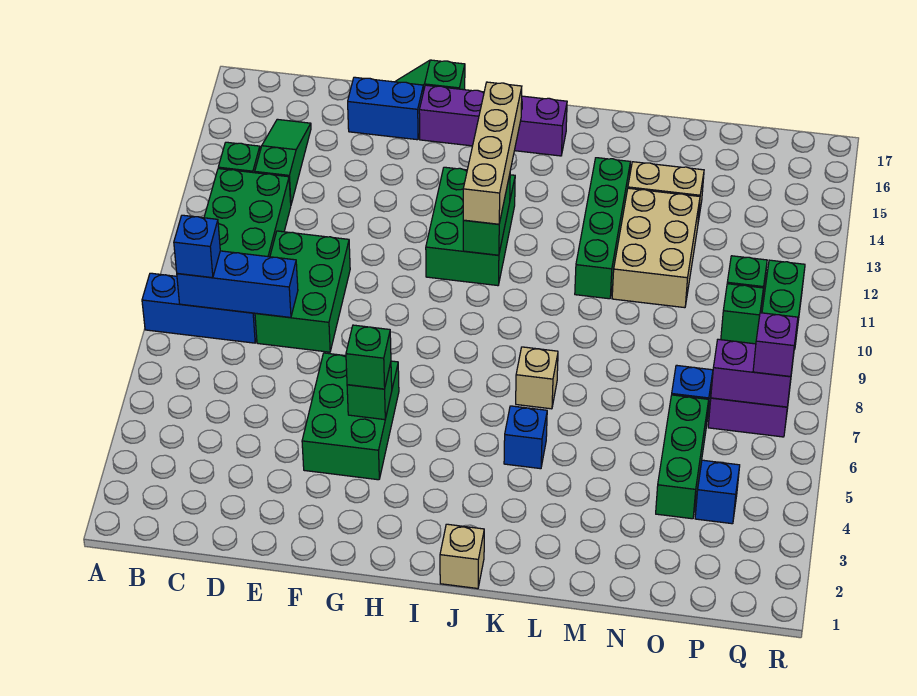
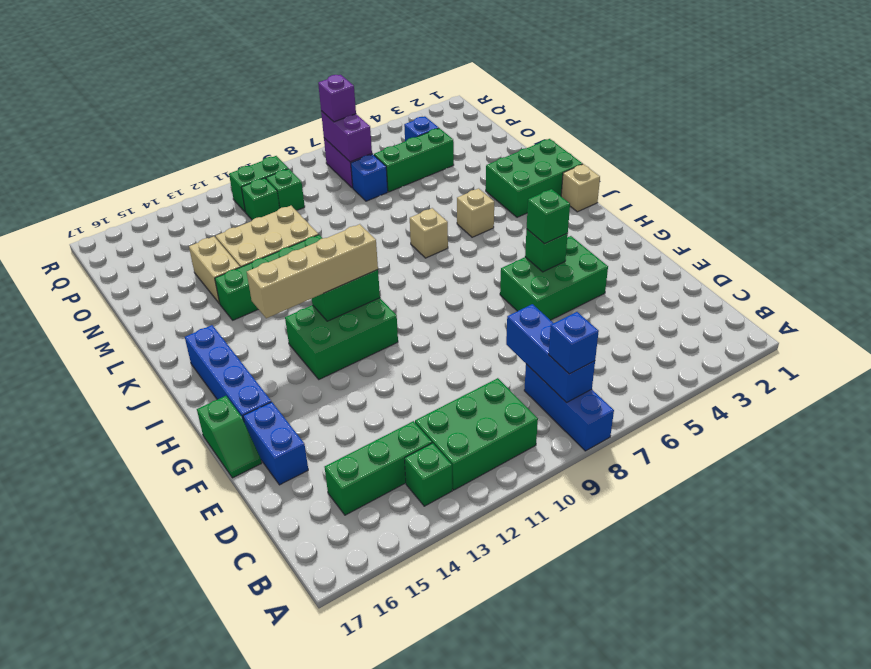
green 1x3 slope [255,119,311,204] -> green 1x3 brick [325,421,432,515]
green 2x3 brick [255,231,350,352] -> green 2x3 brick moved to [486,139,582,217]
purple 1x4 brick [419,85,567,156] -> blue 1x4 brick [185,325,271,421]
blue 1x1 brick [504,406,547,469] -> tan 1x1 brick [457,188,494,237]

